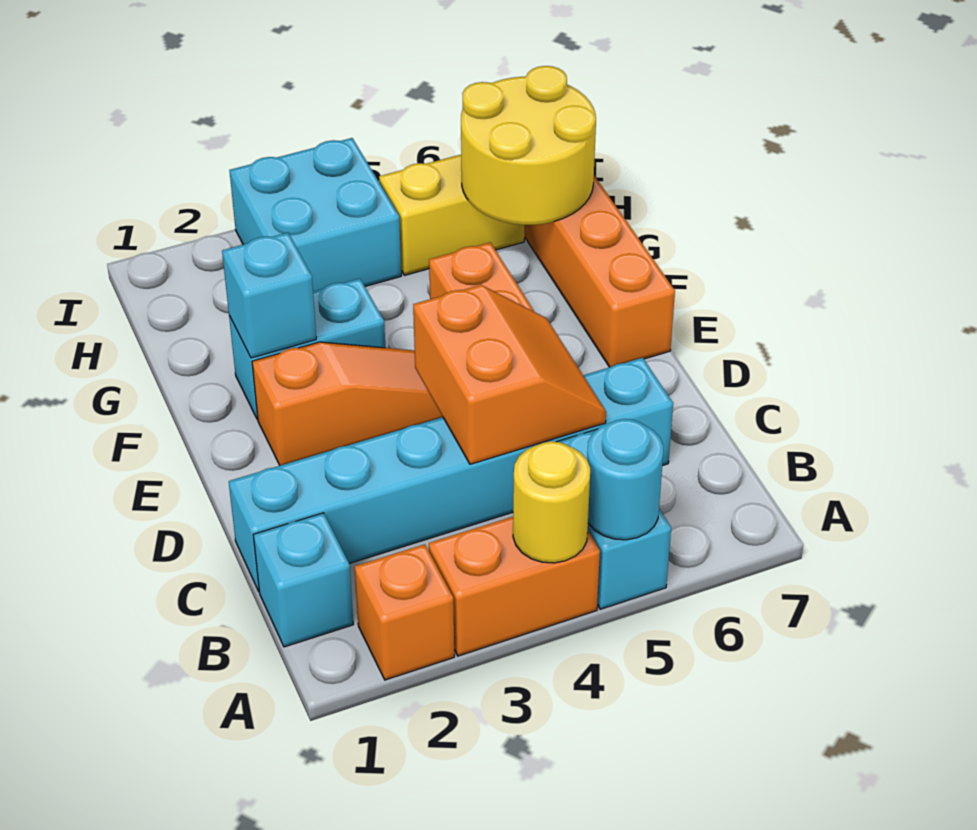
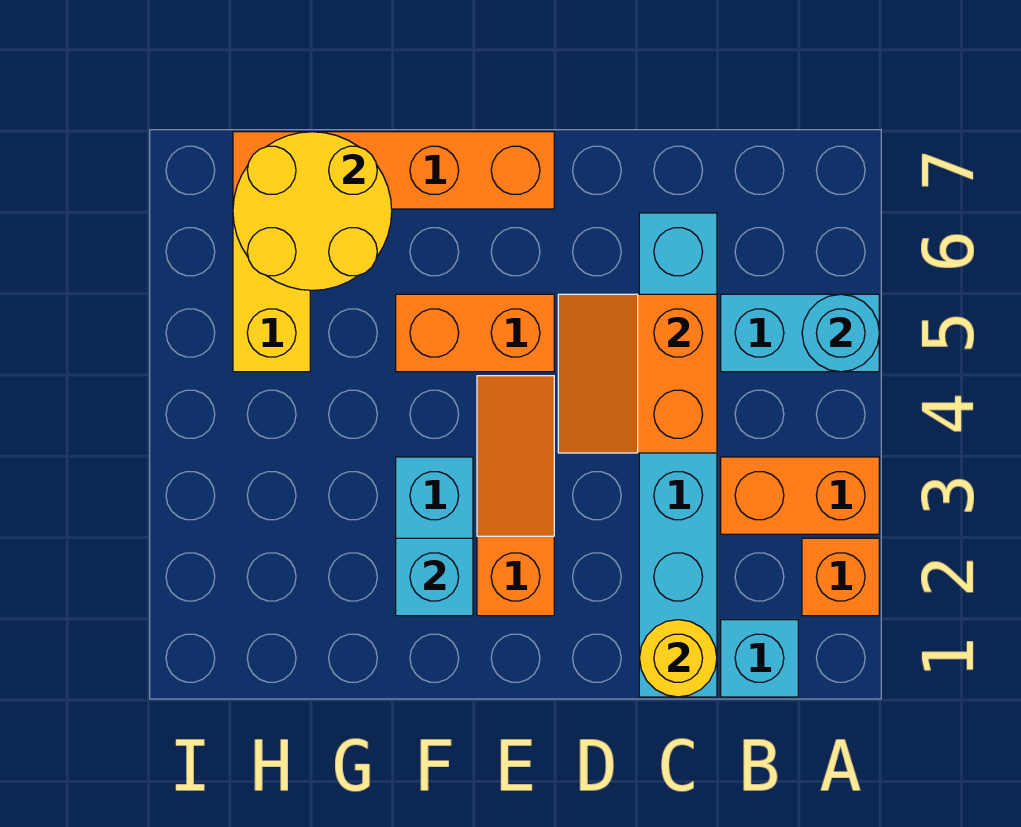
orange 1x2 brick [429,517,600,656] -> orange 1x2 brick turned to [721,457,879,534]
yellow 1x1 round brick [513,441,590,563] -> yellow 1x1 round brick moved to [640,620,717,697]
orange 2x2 slope [413,285,606,464] -> orange 2x2 slope turned to [558,294,717,453]
cyan 2x2 brick [229,138,401,291] -> none

